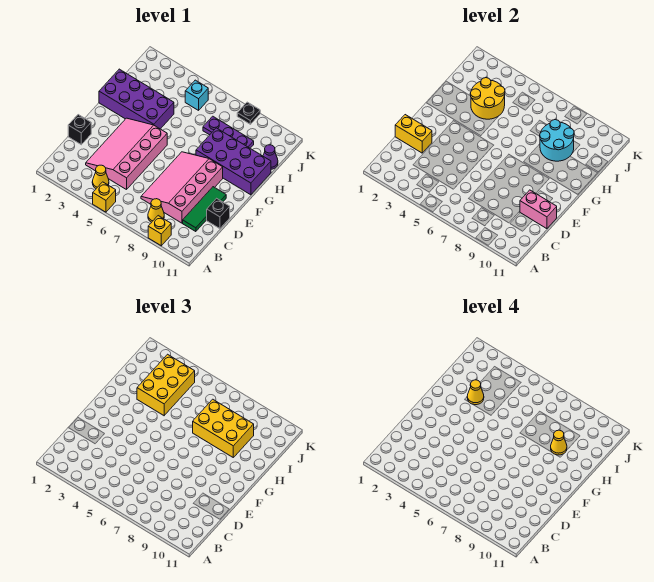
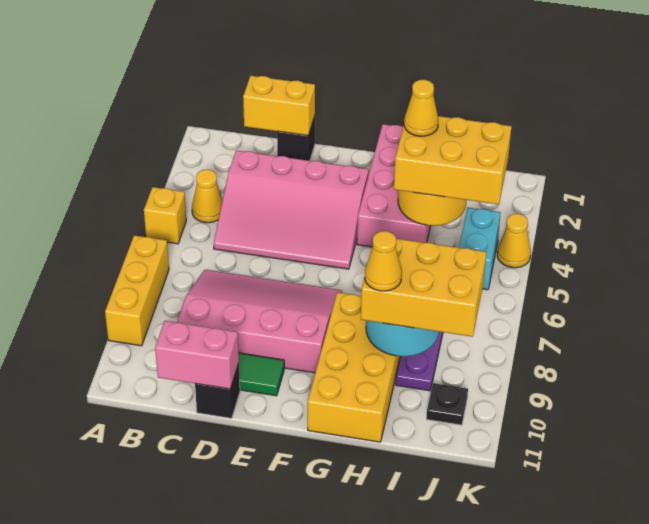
yellow 1x1 brick [148,216,171,246] -> yellow 1x3 brick [105,235,169,346]
yellow 1x1 cone [148,199,164,222] -> yellow 1x1 cone moved to [497,214,531,268]
pink 3x4 slope [86,118,167,190] -> pink 3x4 slope turned to [213,150,369,269]
yellow 1x2 brick [395,115,432,153] -> yellow 1x2 brick turned to [243,76,315,136]
pink 1x2 brick [520,190,557,229] -> pink 1x2 brick turned to [155,321,239,389]
purple 2x4 brick [99,69,174,129] -> pink 2x4 brick [357,124,431,247]
purple 2x4 brick [196,128,271,195] -> yellow 2x4 brick [308,292,401,442]
yellow 2x3 brick [193,399,254,457] -> yellow 2x3 brick turned to [361,239,486,337]
purple 1x1 cone [263,145,278,169] -> none
cyan 1x1 brick [185,80,208,110] -> cyan 1x2 brick [459,208,501,290]
black 1x1 plate [237,102,260,124] -> black 1x1 plate moved to [426,383,468,425]

